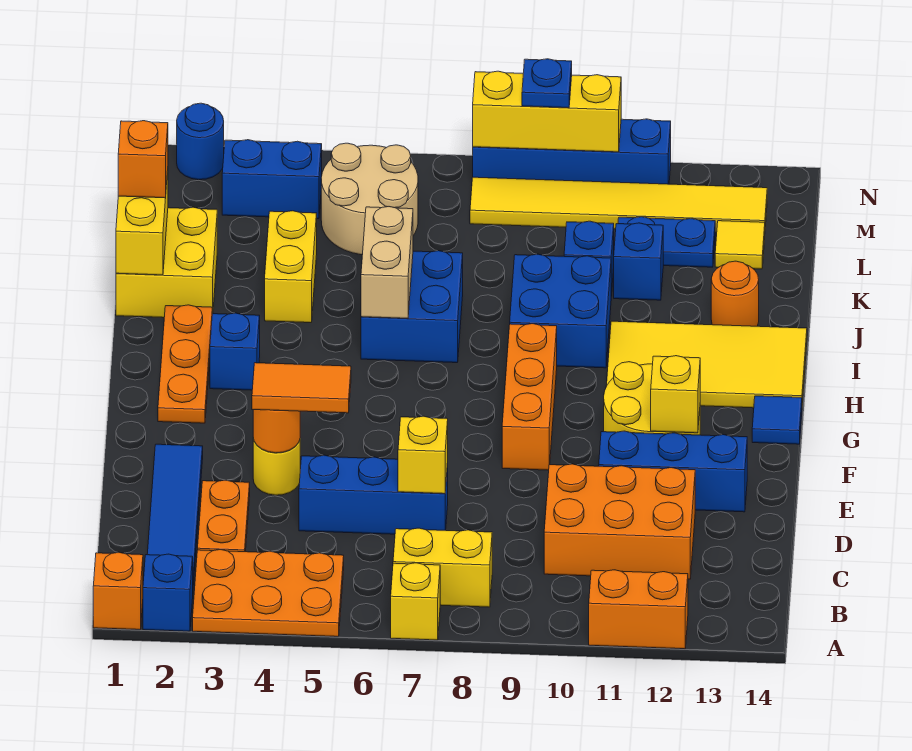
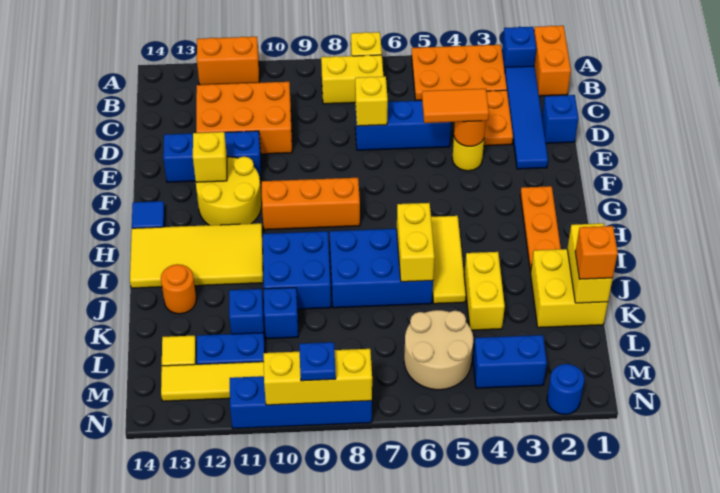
orange 1x1 brick [93,552,143,630] -> orange 1x2 brick [534,26,571,96]
orange 1x3 brick [502,324,557,470] -> orange 1x3 brick turned to [262,178,360,230]
blue 1x1 brick [210,313,260,390] -> blue 1x1 brick moved to [542,95,578,143]
none -> yellow 1x3 tile [431,216,466,304]
blue 2x2 brick [361,251,463,363] -> blue 2x3 brick [330,229,433,308]
tan 1x2 brick [361,207,413,318] -> yellow 1x2 brick [397,203,435,282]

